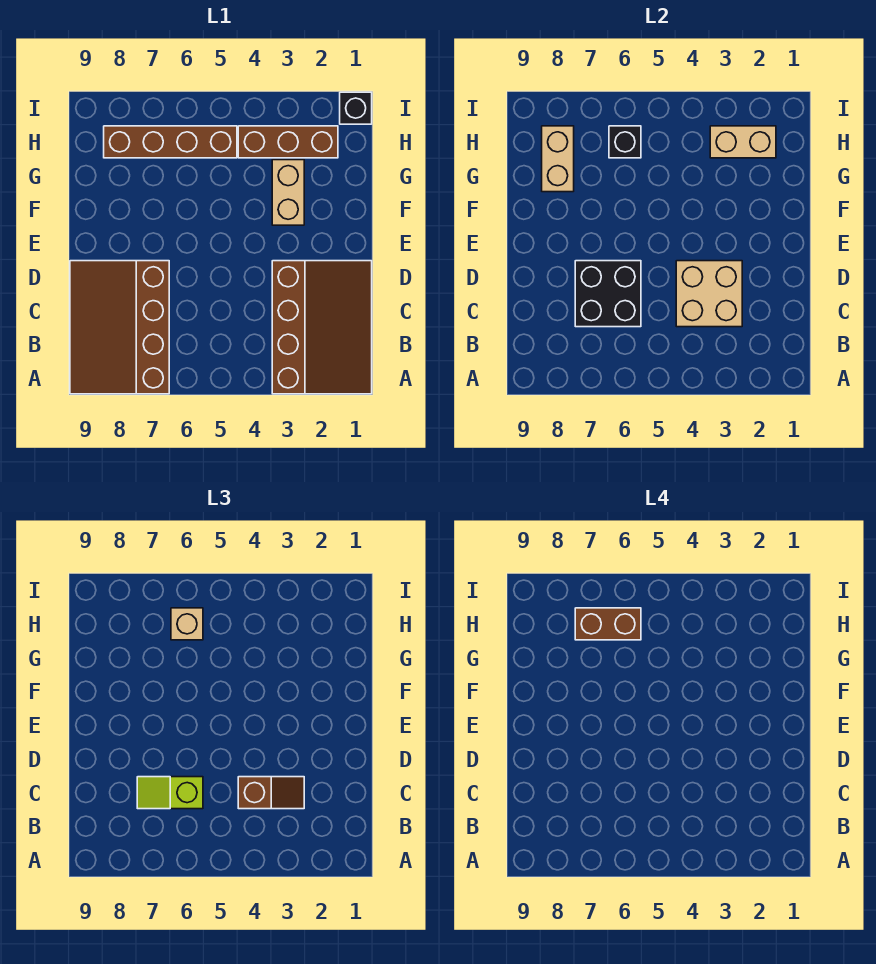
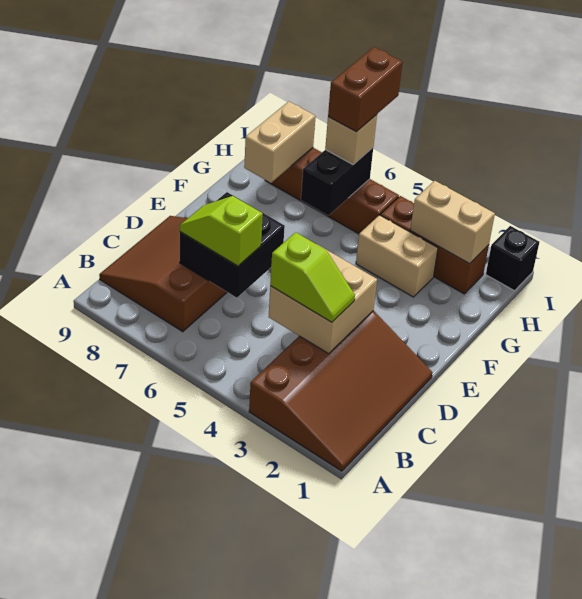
brown 3x4 slope [70,261,169,394] -> brown 3x3 slope [99,216,227,332]
brown 1x2 slope [238,777,304,809] -> lime 1x2 slope [270,232,355,322]
tan 1x2 brick [272,160,304,225] -> tan 1x2 brick turned to [356,215,438,297]
black 1x1 brick [609,126,641,158] -> black 1x2 brick [301,148,373,215]
brown 1x2 brick [575,608,641,640] -> brown 1x2 brick turned to [328,47,402,132]

